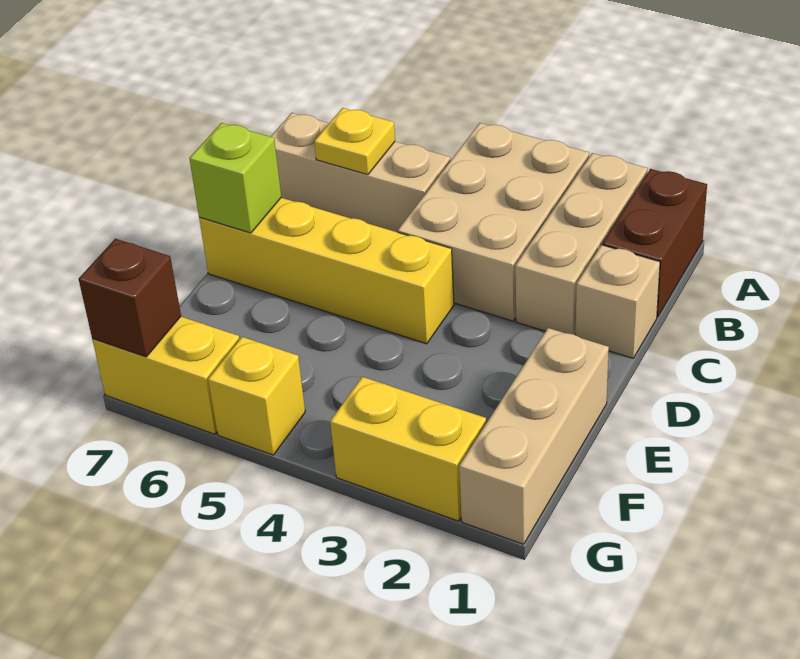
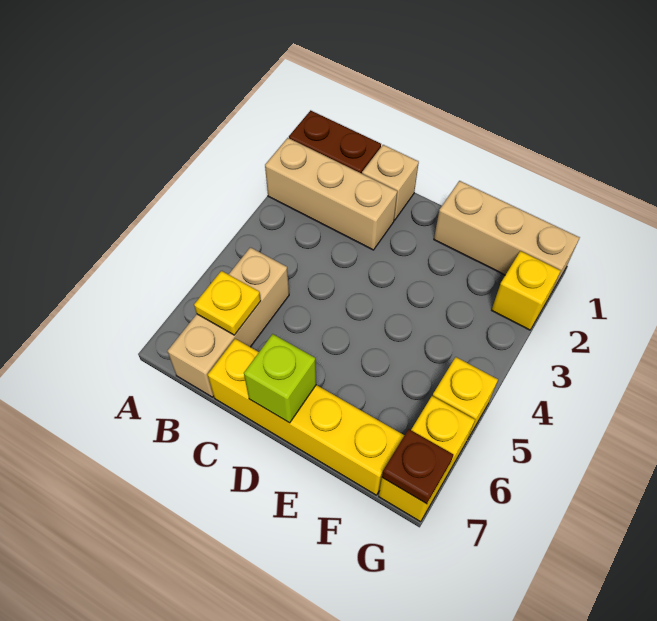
tan 2x3 brick [398,123,589,321] -> none
yellow 1x4 brick [199,198,454,344] -> yellow 1x4 brick turned to [208,339,405,495]
yellow 1x2 brick [330,377,486,521] -> yellow 1x1 brick [492,251,561,330]
brown 1x1 brick [79,239,181,357] -> brown 1x1 plate [382,429,453,504]

